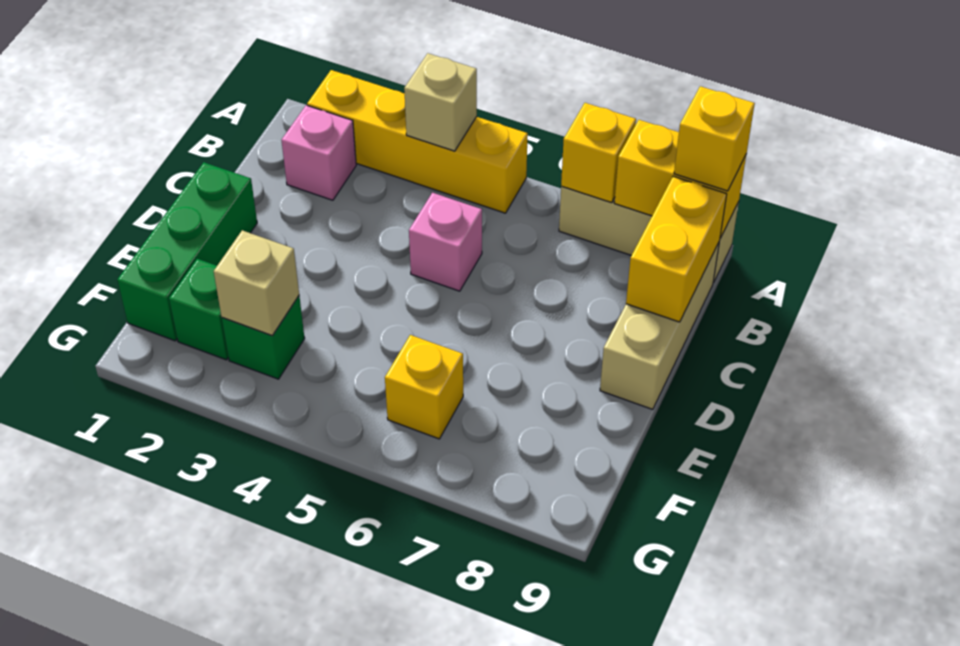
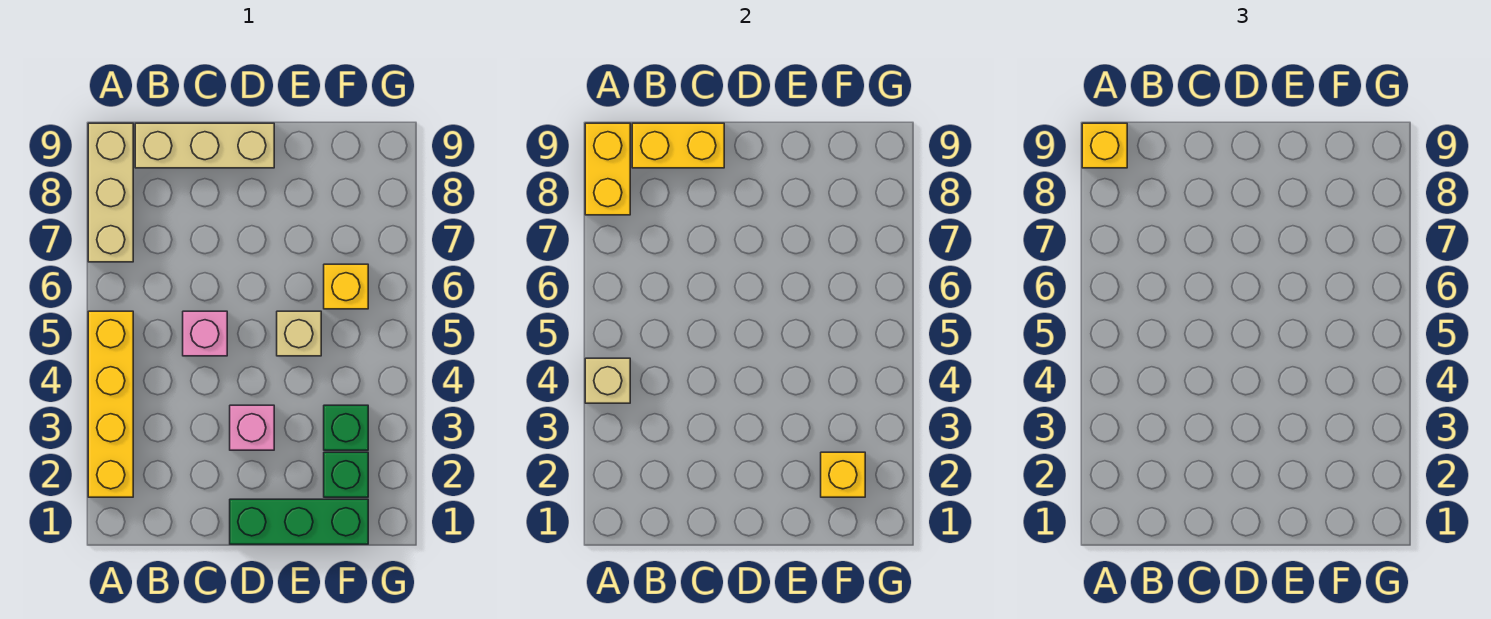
yellow 1x1 brick [561,103,636,203] -> yellow 1x1 brick moved to [821,452,865,497]
pink 1x1 brick [282,105,356,200] -> pink 1x1 brick moved to [230,405,274,450]
tan 1x1 brick [214,230,299,336] -> tan 1x1 brick moved to [277,311,321,356]

